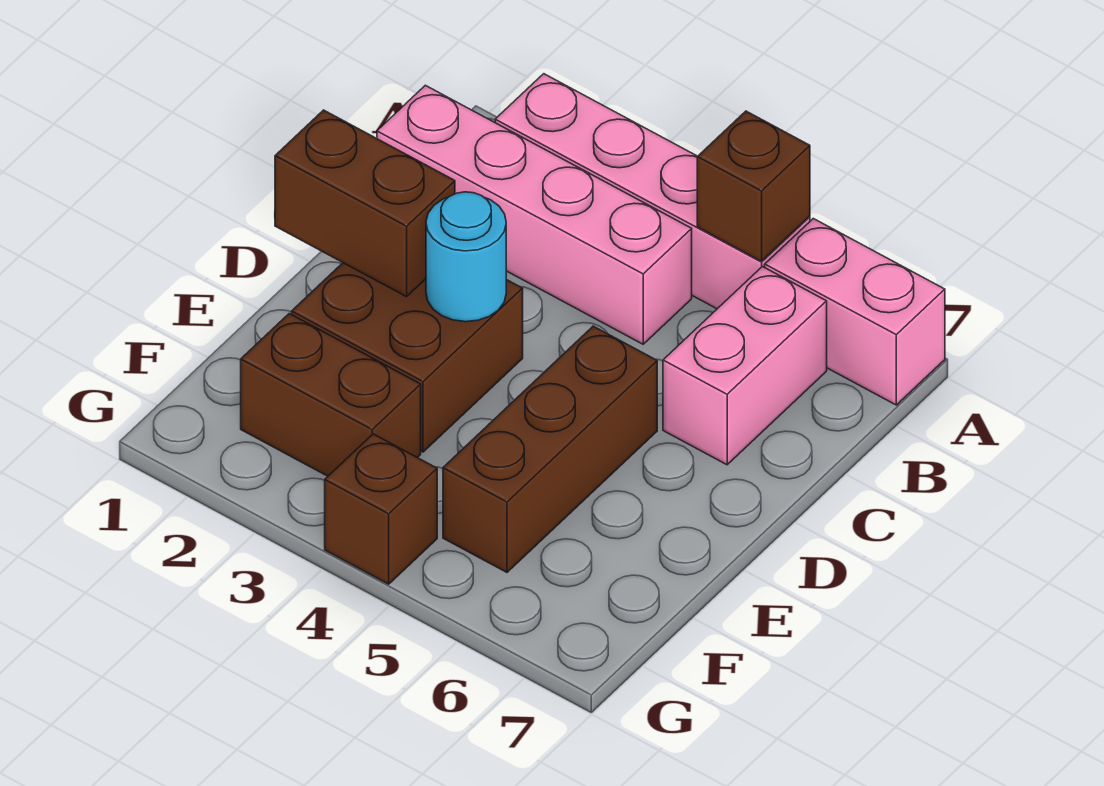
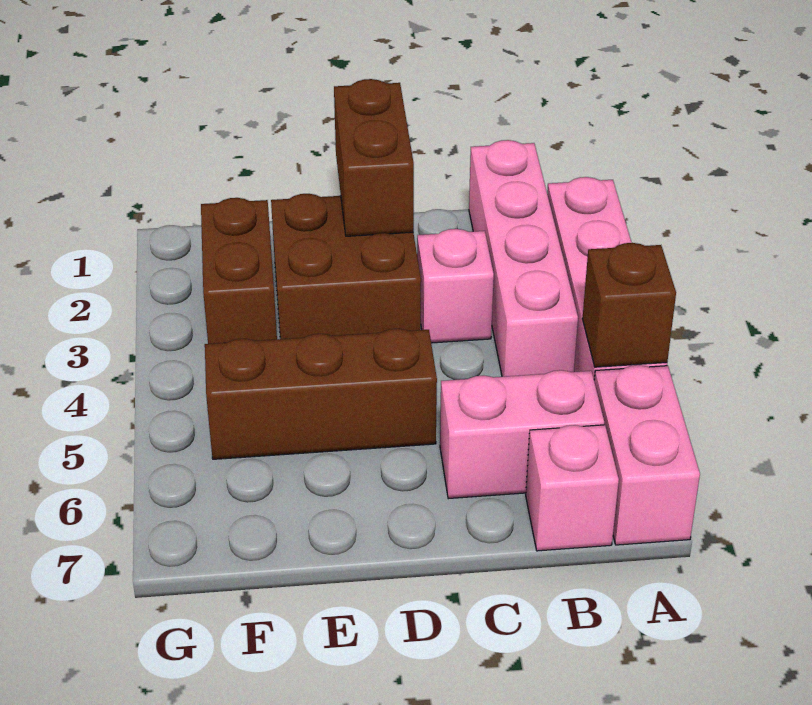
none -> pink 1x1 brick [526,425,619,551]
none -> pink 1x1 brick [417,229,494,343]
cyan 1x1 round brick [426,192,506,322] -> none
brown 1x1 brick [325,434,437,584] -> none

